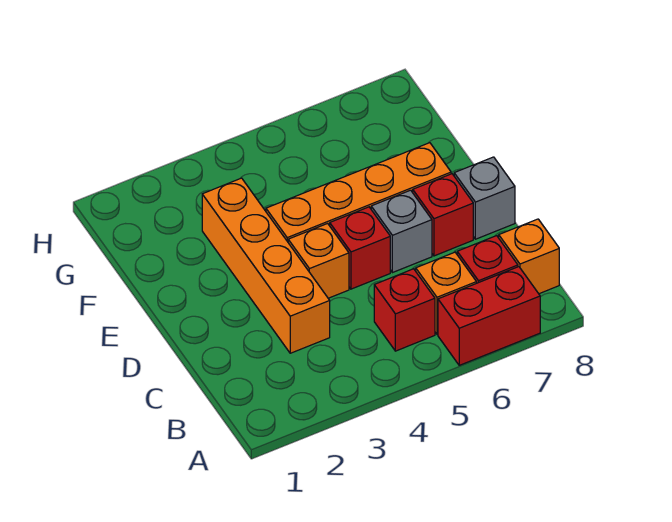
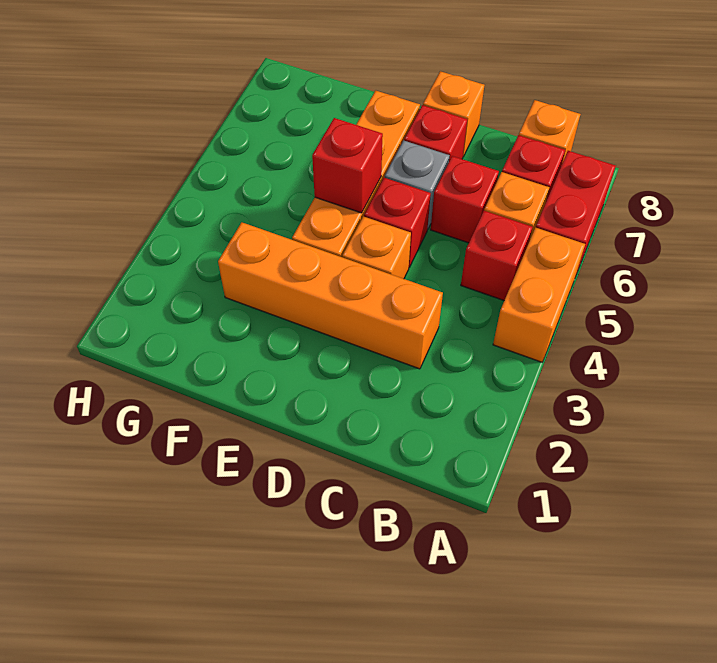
none -> orange 1x2 brick [493,227,585,362]
none -> red 1x1 brick [431,156,499,243]
grey 1x1 brick [454,157,515,239] -> orange 1x1 brick [423,71,484,157]
none -> red 1x1 brick [312,118,383,213]

